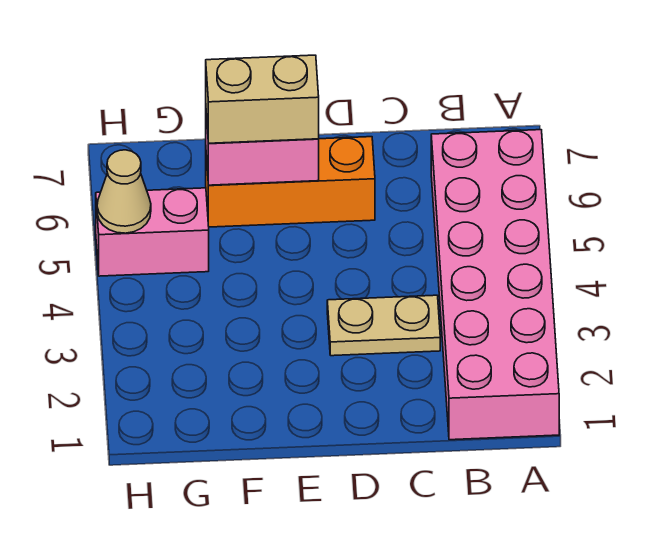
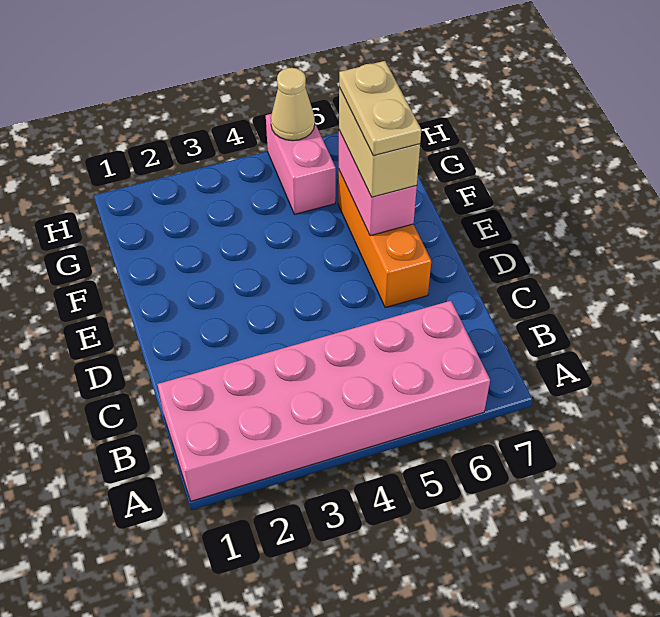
tan 1x2 plate [327,295,440,356] -> tan 1x2 plate moved to [339,61,421,156]

